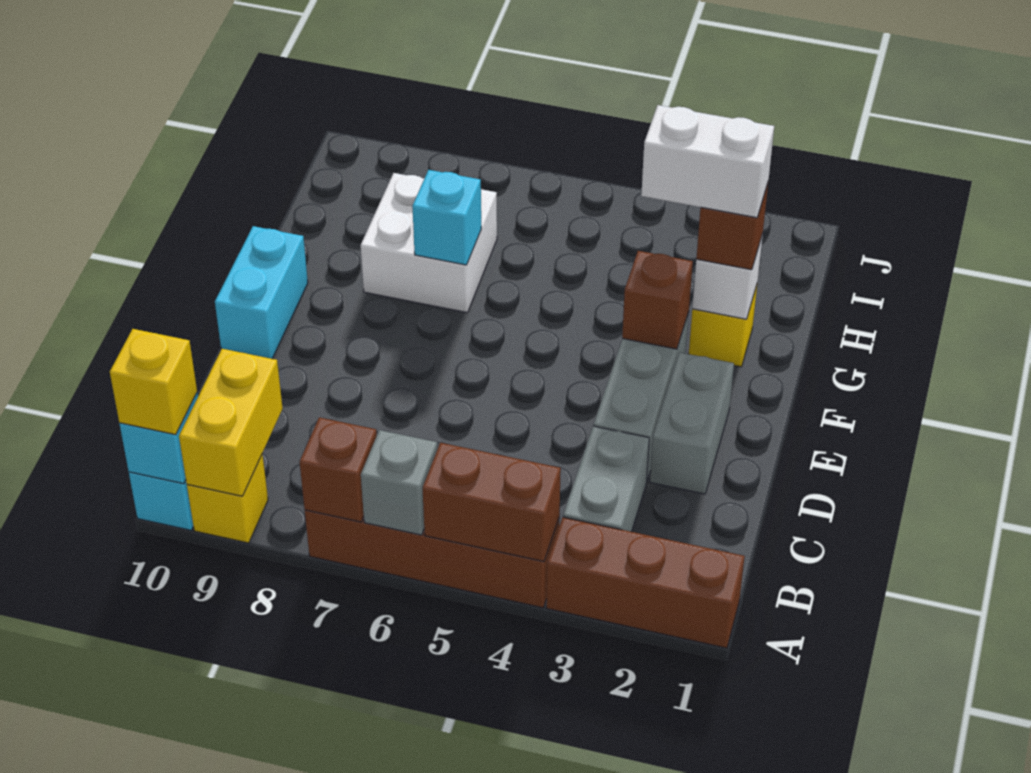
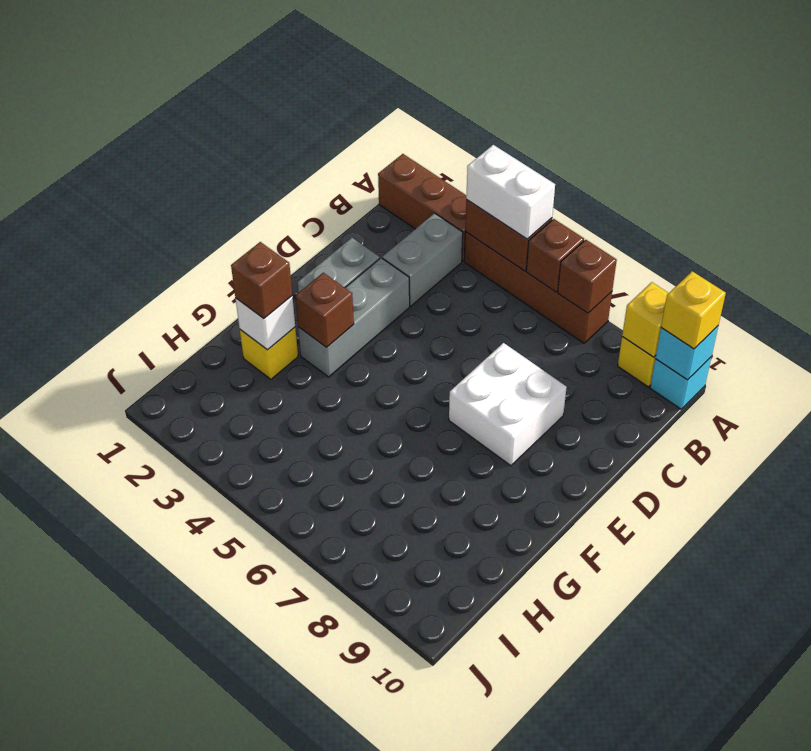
grey 1x1 brick [361,430,437,535] -> brown 1x1 brick [526,219,584,292]
yellow 1x2 brick [179,349,283,496] -> yellow 1x1 brick [622,282,668,357]
cyan 1x2 brick [215,226,308,359] -> none
white 1x2 brick [641,105,774,218] -> white 1x2 brick moved to [466,145,555,239]
white 2x2 brick [361,173,497,313] -> white 2x2 brick moved to [449,343,567,466]
cyan 1x1 brick [412,170,481,265] -> none

